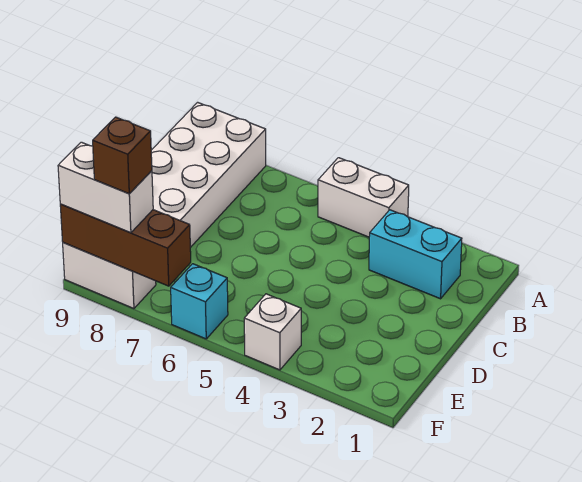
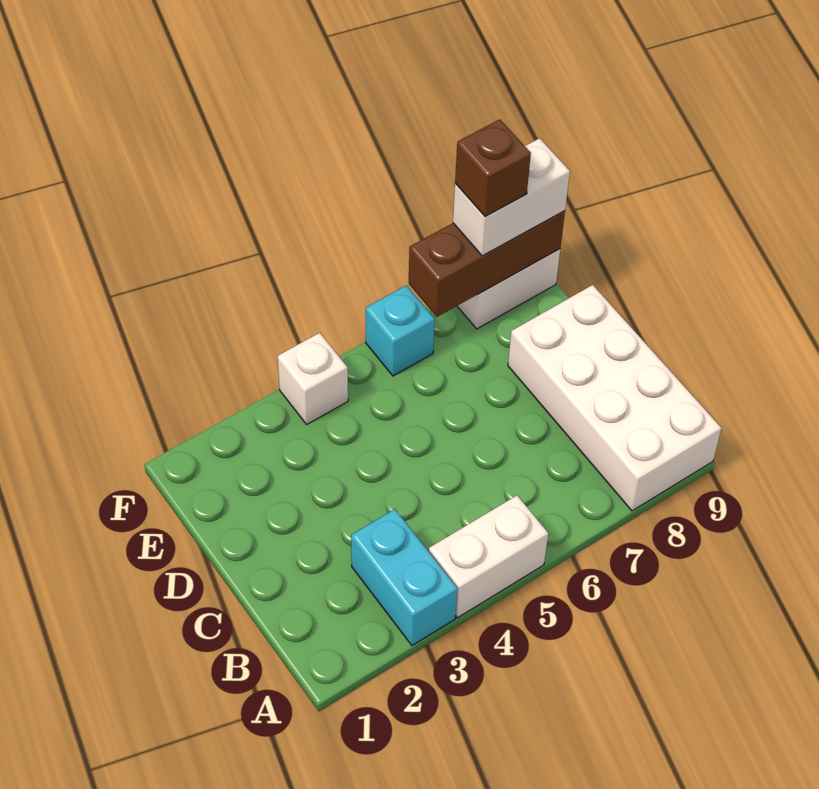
cyan 1x2 brick [369,210,462,299] -> cyan 1x2 brick turned to [351,509,457,645]

